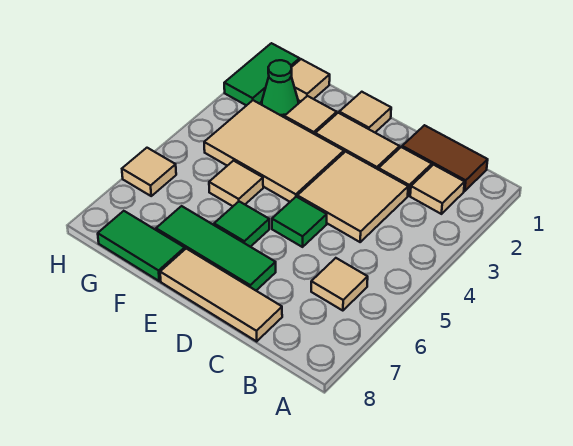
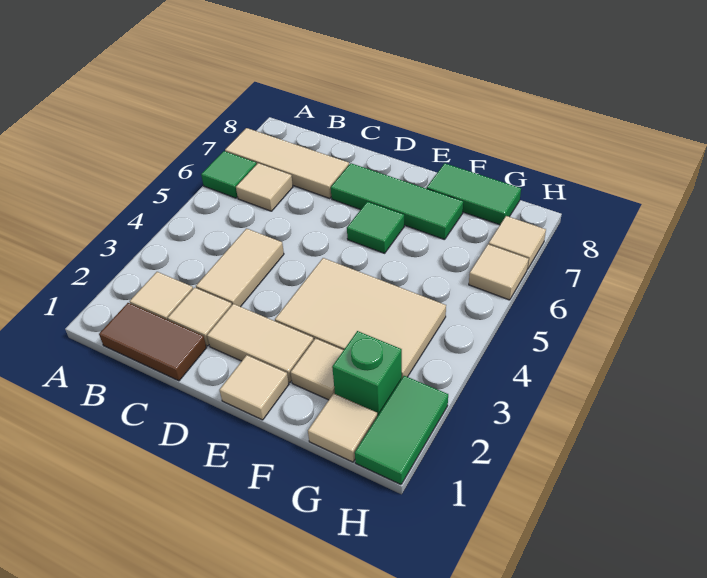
tan 2x2 tile [297,152,408,242] -> tan 1x2 tile [196,229,284,307]
tan 1x3 tile [160,249,282,341] -> tan 1x3 tile moved to [225,128,349,199]
green 1x1 tile [272,197,327,247] -> green 1x1 tile moved to [201,151,257,198]
tan 1x1 tile [209,161,263,206] -> tan 1x1 tile moved to [489,216,546,269]
green 1x1 cone [262,60,298,117] -> green 1x1 brick [332,331,402,416]

